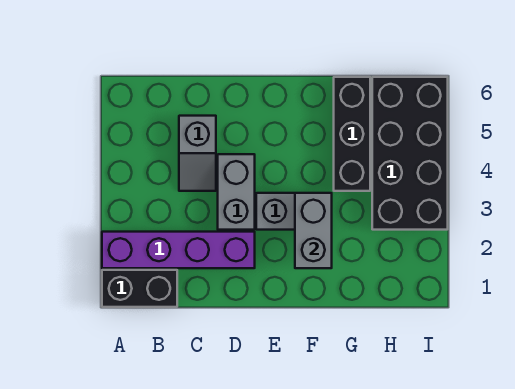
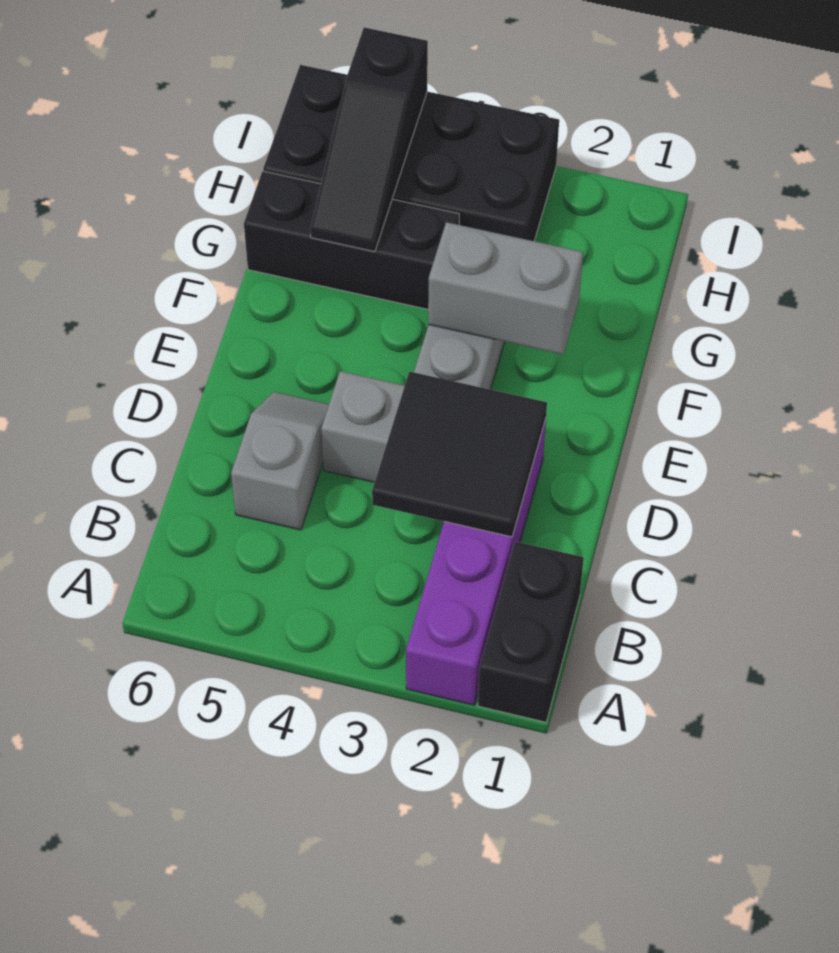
none -> black 2x2 tile [372,372,547,537]
grey 1x2 slope [179,116,216,191] -> grey 1x2 slope turned to [231,392,329,530]
none -> black 1x3 slope [310,27,428,252]

